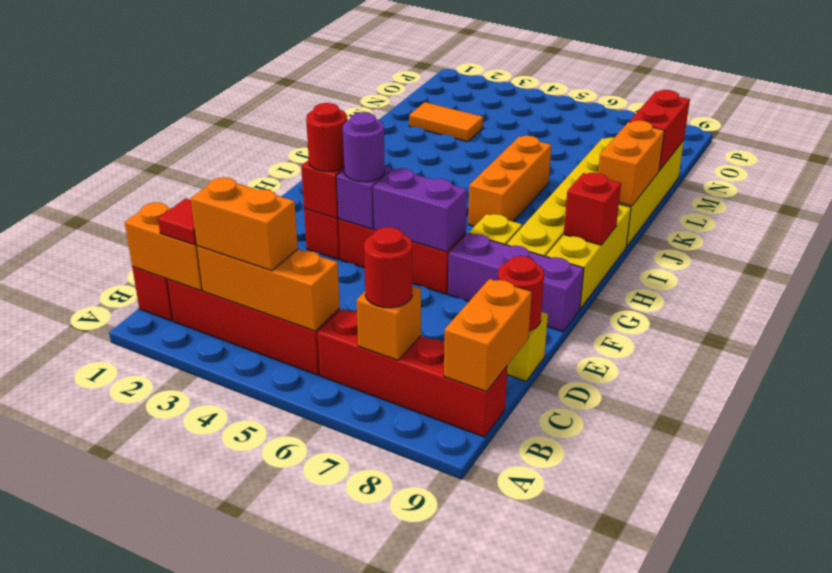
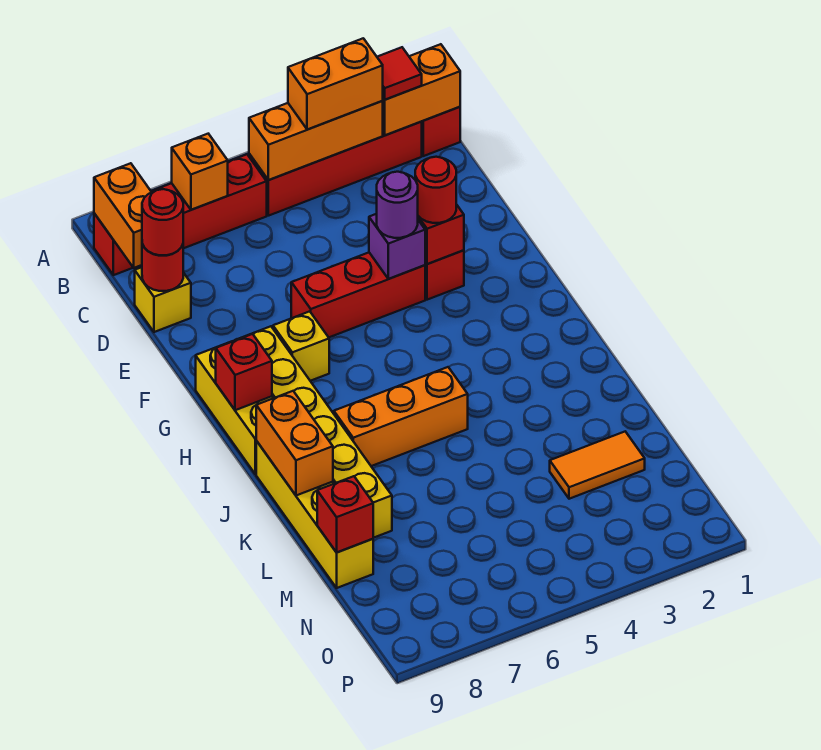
red 1x1 round brick [364,227,412,308] -> red 1x1 round brick moved to [142,189,183,255]
purple 1x2 brick [373,168,467,252] -> none
purple 1x3 brick [448,234,584,332] -> none
orange 1x3 brick [468,136,551,226] -> orange 1x3 brick turned to [334,367,468,466]
red 1x2 brick [629,90,690,171] -> red 1x1 brick [317,476,373,552]

